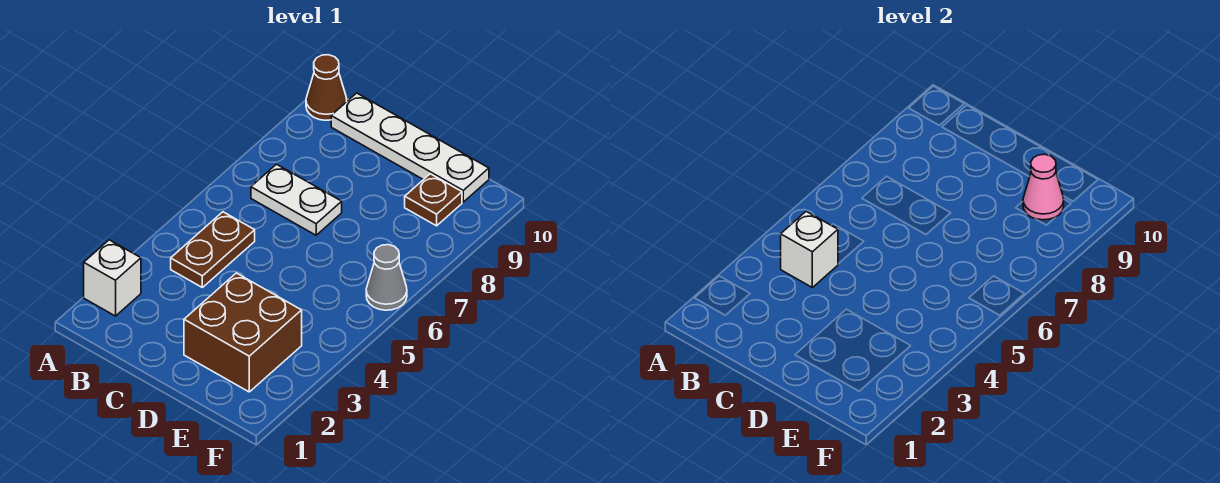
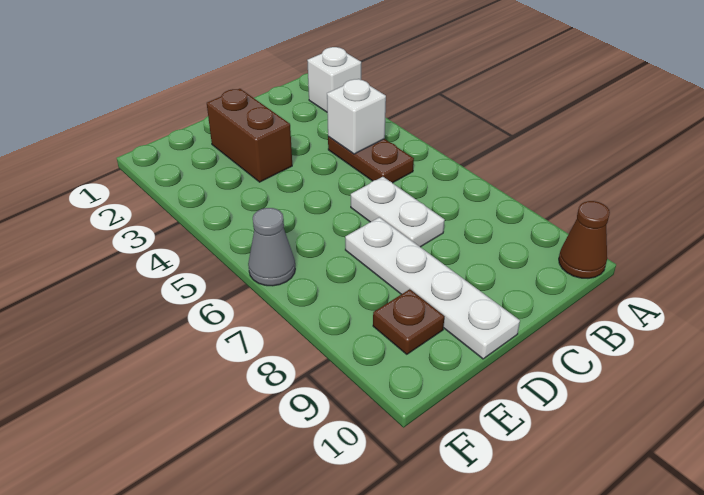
white 1x2 plate [251,164,342,235] -> white 1x2 plate turned to [351,177,445,247]
white 1x4 plate [331,93,489,202] -> white 1x4 plate turned to [345,217,520,359]
brown 2x2 brick [184,273,302,392] -> brown 1x2 brick [207,89,292,182]
pink 1x1 cone [1023,154,1064,220] -> none

